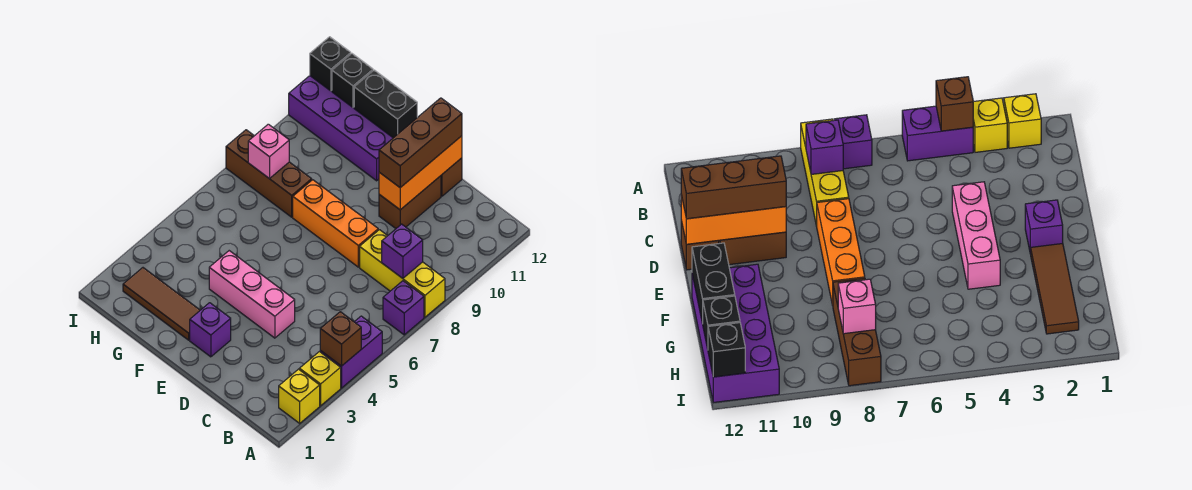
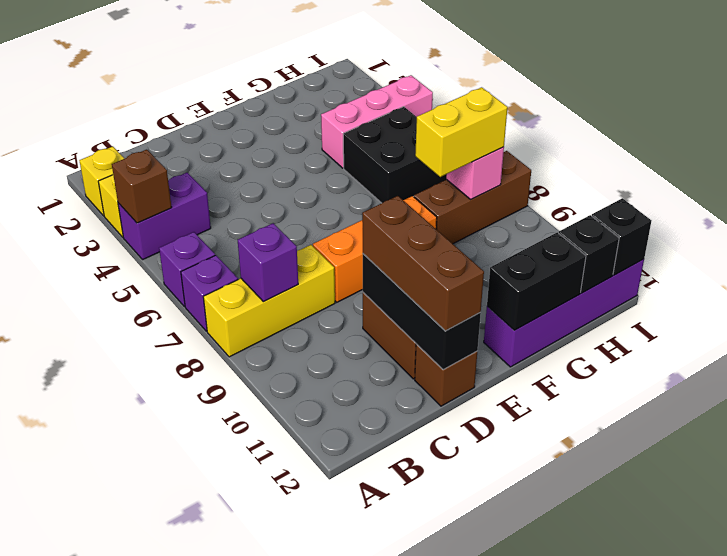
purple 1x2 brick [320,316,382,388] -> purple 1x2 brick turned to [118,173,211,260]
pink 1x3 brick [209,251,295,338] -> pink 1x3 brick moved to [321,75,433,168]
orange 1x3 brick [379,136,462,210] -> black 1x3 brick [363,254,481,370]
purple 1x1 brick [190,303,231,357] -> purple 1x1 brick moved to [159,232,215,307]
brown 1x3 tile [123,268,200,340] -> none
purple 2x4 brick [289,76,393,181] -> purple 1x4 brick [484,259,644,367]
none -> black 2x2 brick [343,107,447,203]
none -> yellow 1x2 brick [415,87,508,177]

